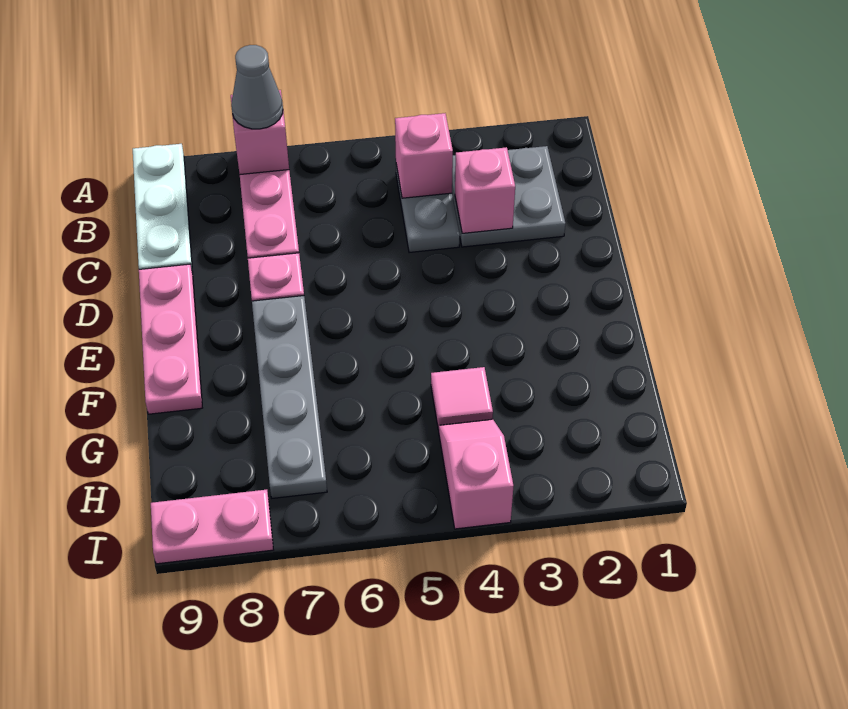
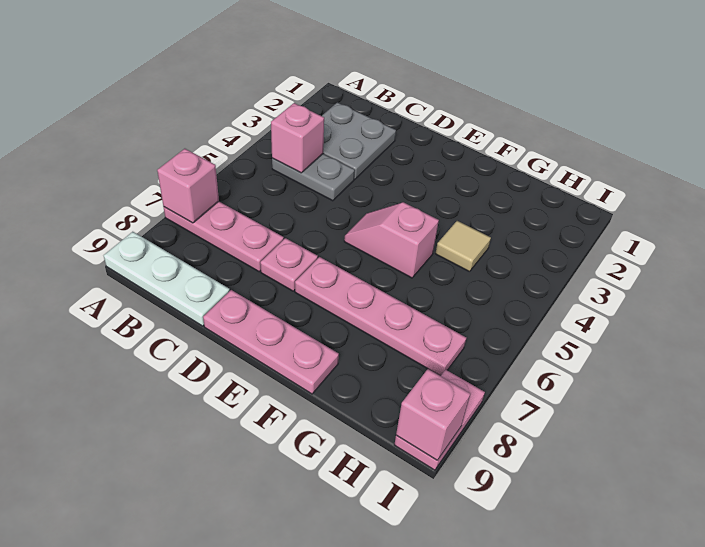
grey 1x1 cone [231,45,283,129] -> none
pink 1x1 brick [455,147,515,233] -> pink 1x1 brick moved to [396,369,470,460]
grey 1x4 plate [252,296,327,498] -> pink 1x4 plate [295,257,466,376]
pink 1x1 tile [431,367,493,430] -> tan 1x1 tile [436,221,491,272]
pink 1x2 slope [439,419,513,529] -> pink 1x2 slope moved to [344,202,439,278]

